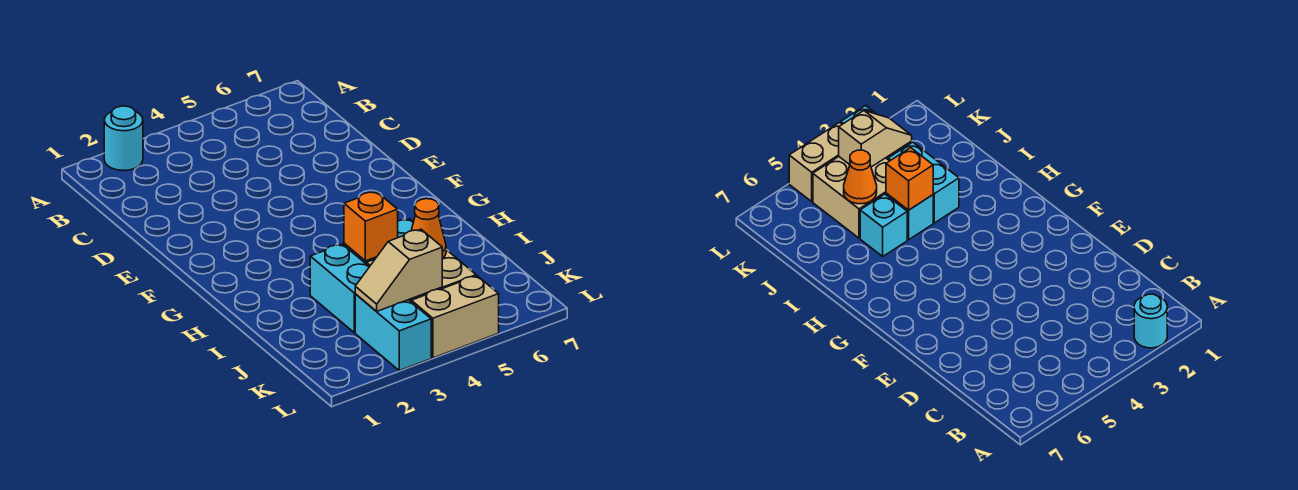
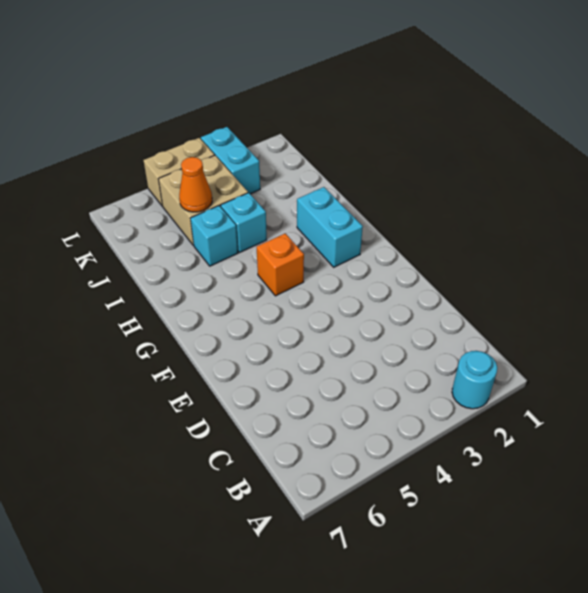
cyan 1x2 brick [310,244,369,333] -> cyan 1x2 brick moved to [297,187,363,267]
orange 1x1 brick [344,191,398,261] -> orange 1x1 brick moved to [257,233,304,296]
tan 1x2 slope [355,229,442,311] -> none

